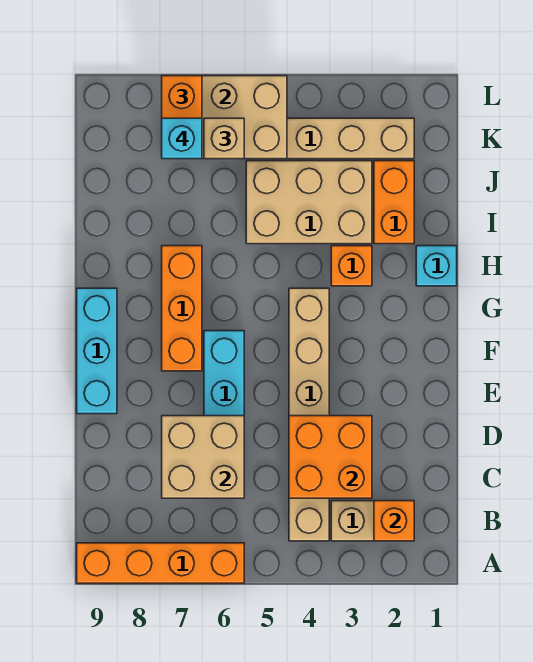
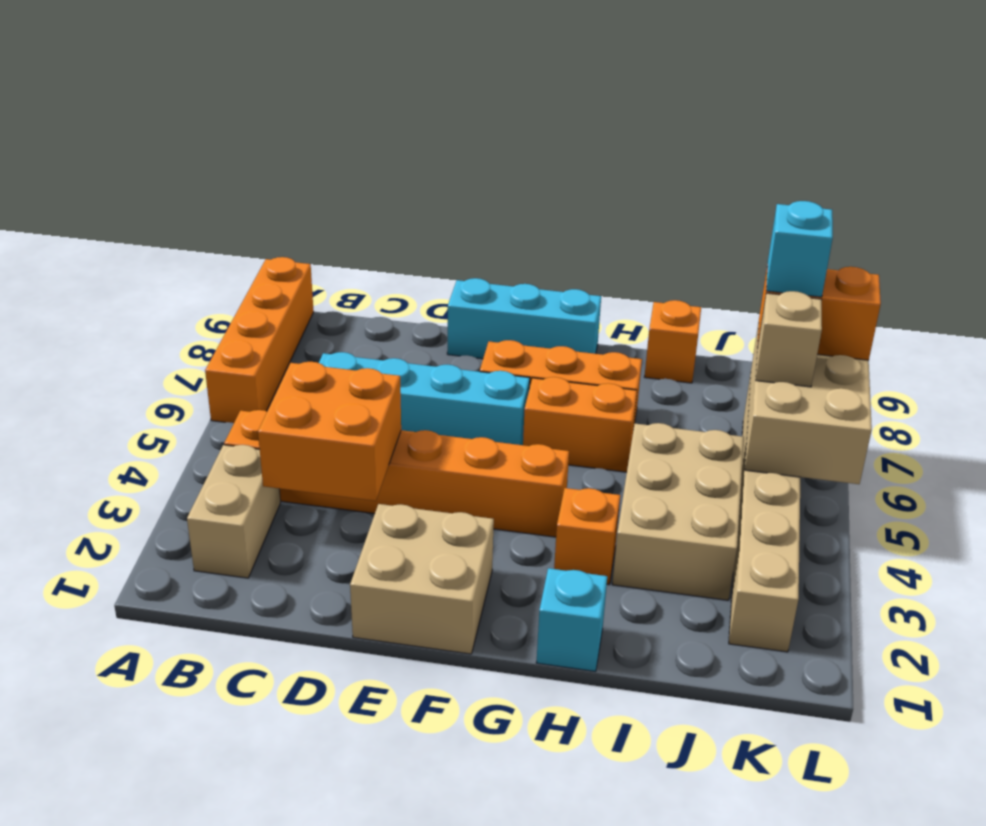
orange 1x1 brick [374,501,414,541] -> orange 1x1 brick moved to [645,300,701,383]
tan 1x6 brick [289,288,329,541] -> orange 1x6 brick [224,410,569,537]
tan 2x2 brick [162,416,244,498] -> tan 2x2 brick moved to [350,504,494,654]
orange 1x2 brick [374,161,414,244] -> orange 1x2 brick moved to [523,377,637,472]

